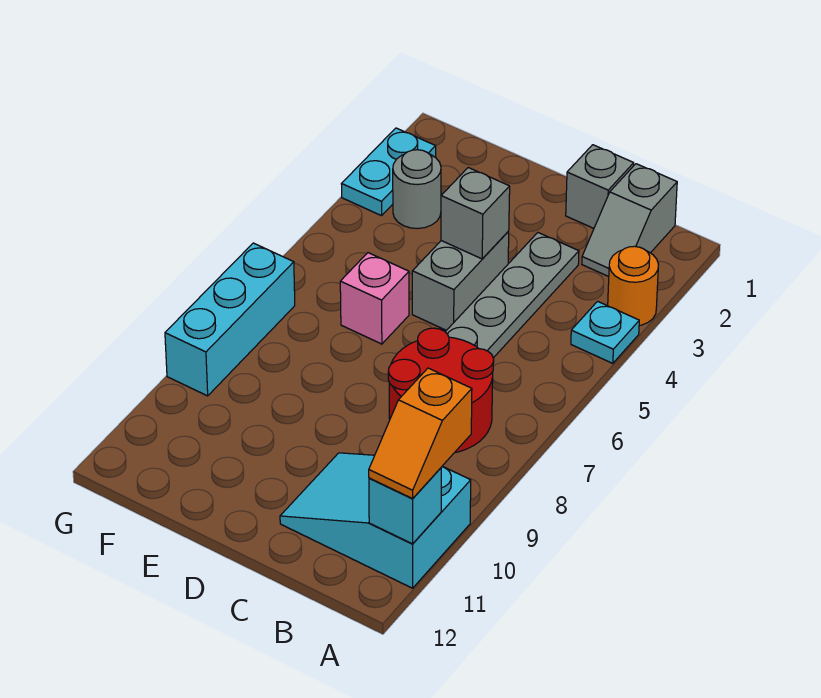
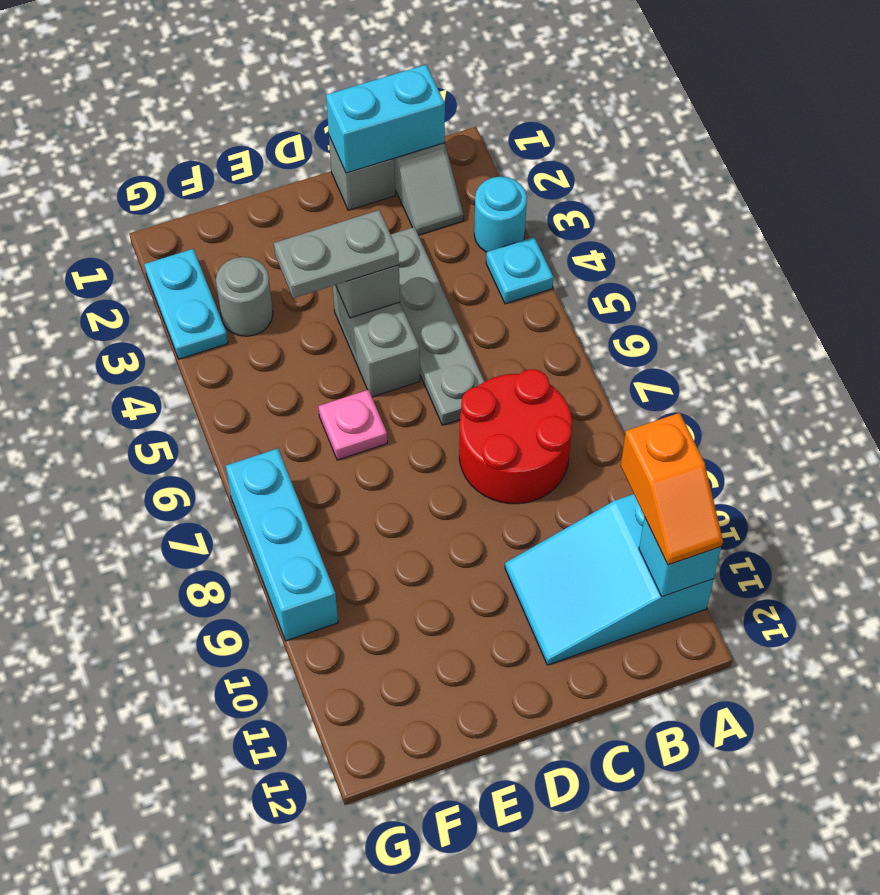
orange 1x1 round brick [608,246,658,326] -> cyan 1x1 round brick [474,177,527,252]
none -> cyan 1x2 brick [326,65,445,173]
none -> grey 1x2 plate [274,210,399,298]
pink 1x1 brick [340,253,409,344] -> pink 1x1 plate [318,390,387,460]

